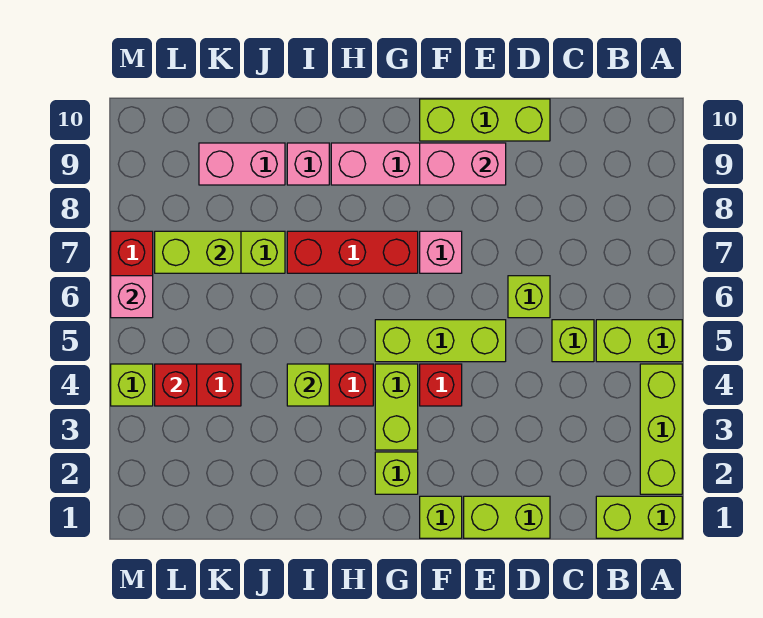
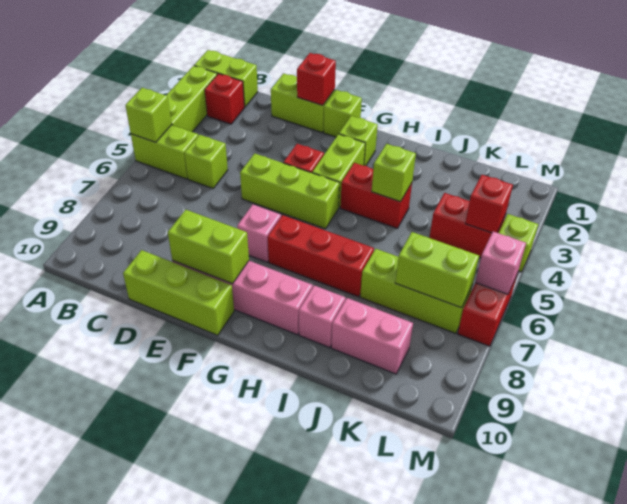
none -> red 1x1 brick [205,74,244,124]
lime 1x1 brick [508,276,550,318] -> lime 1x1 brick moved to [125,88,172,142]
none -> red 1x1 brick [297,53,336,105]
pink 1x2 brick [420,143,506,185] -> lime 1x2 brick [168,210,249,284]

